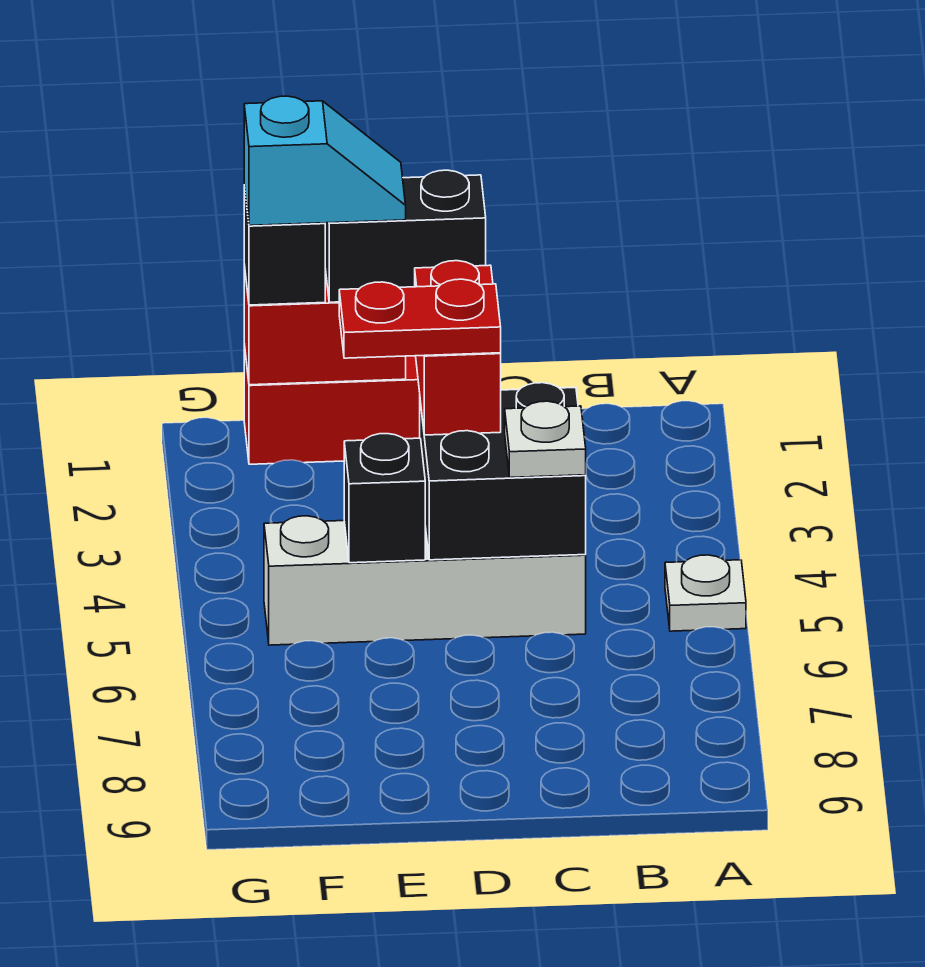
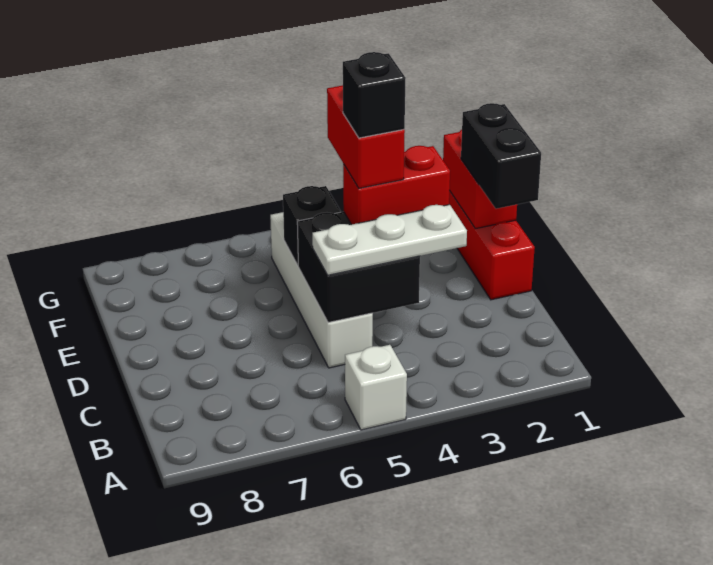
white 1x1 plate [665,555,746,631] -> white 1x1 brick [345,345,407,430]
white 1x1 plate [505,401,586,478] -> white 1x3 plate [312,205,467,275]
red 1x2 plate [339,279,501,358] -> red 1x2 brick [327,85,405,188]
cyan 1x2 slope [244,96,406,225] -> none
black 1x1 brick [244,186,325,305] -> black 1x1 brick moved to [343,52,406,138]

